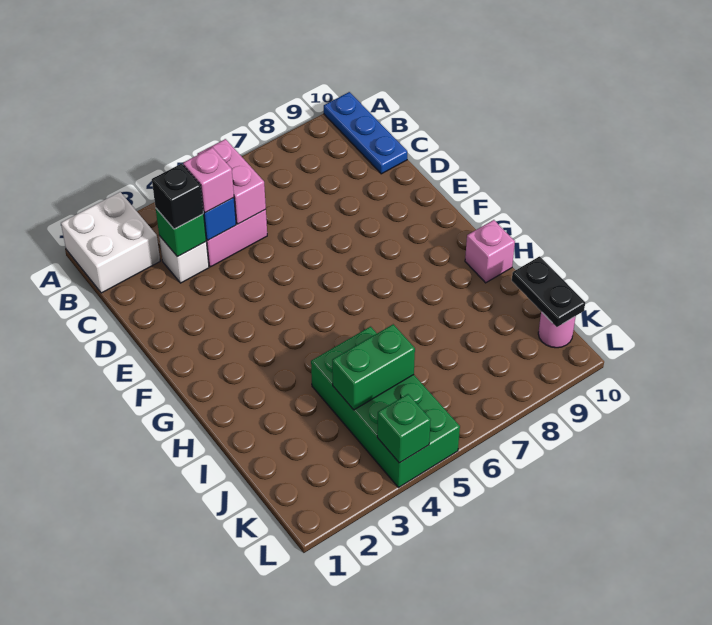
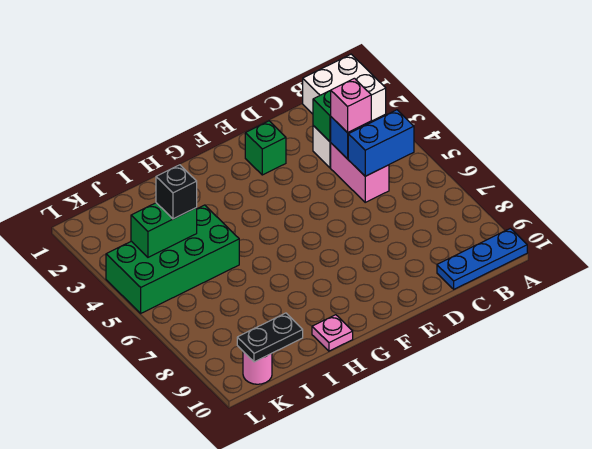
pink 1x2 brick [197,139,266,224] -> blue 1x2 brick [348,110,414,176]
black 1x1 brick [152,164,203,229] -> black 1x1 brick moved to [156,165,197,219]
pink 1x1 brick [465,220,515,283] -> pink 1x1 plate [312,315,353,351]
green 1x2 brick [332,324,415,410] -> green 1x2 brick turned to [131,203,197,257]
green 1x1 brick [377,394,431,463] -> green 1x1 brick moved to [245,121,286,175]

